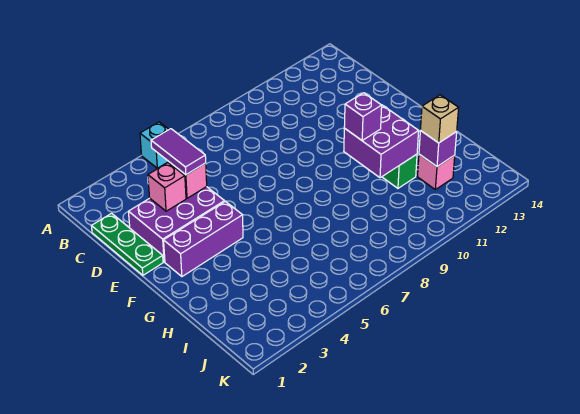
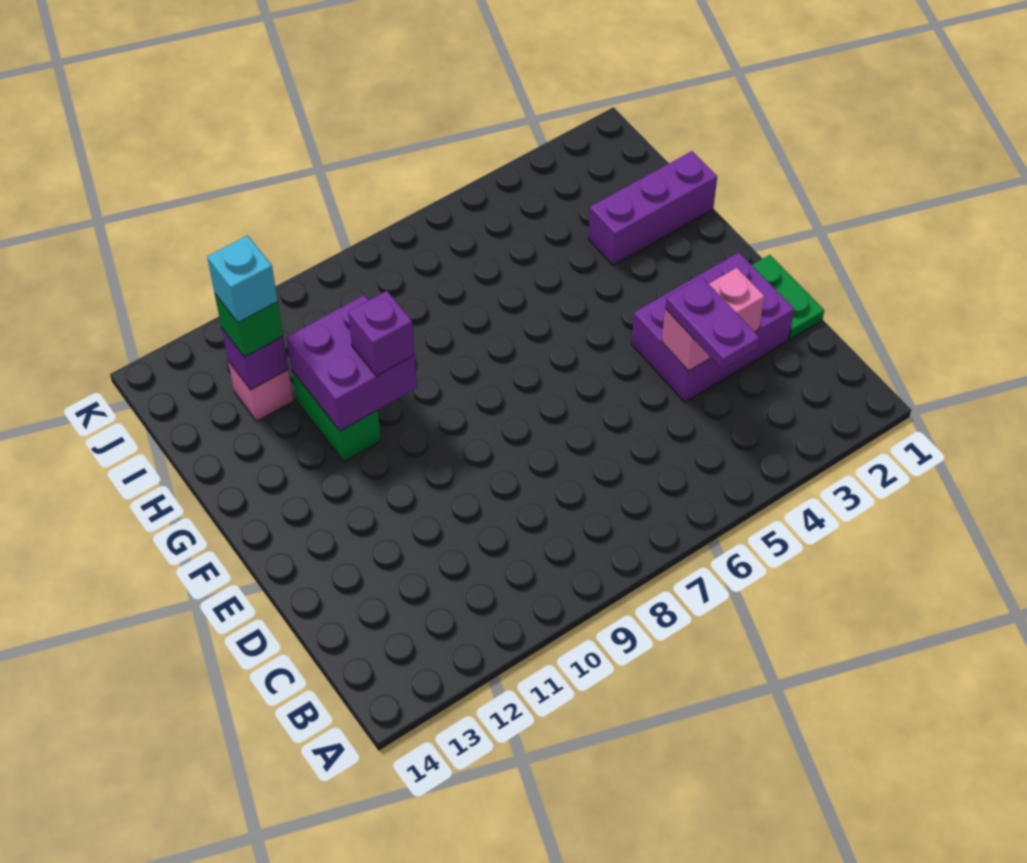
cyan 1x1 brick [140,122,169,168] -> cyan 1x1 brick moved to [207,236,278,323]
green 1x3 plate [92,213,163,275] -> green 1x2 plate [752,255,824,339]
purple 1x2 tile [151,129,206,175] -> purple 1x2 plate [665,277,759,369]
purple 1x3 brick [164,201,243,277] -> purple 1x3 brick moved to [589,151,717,266]
tan 1x1 brick [421,95,459,143] -> green 1x1 brick [215,294,283,357]

